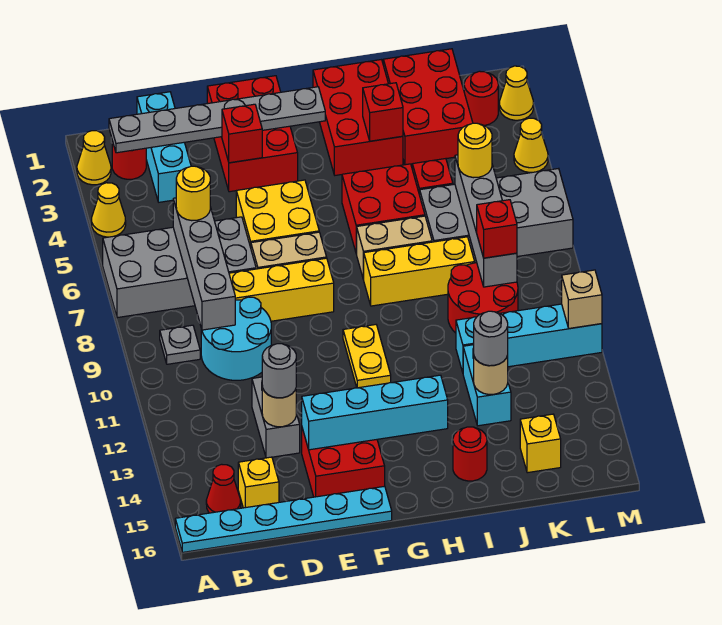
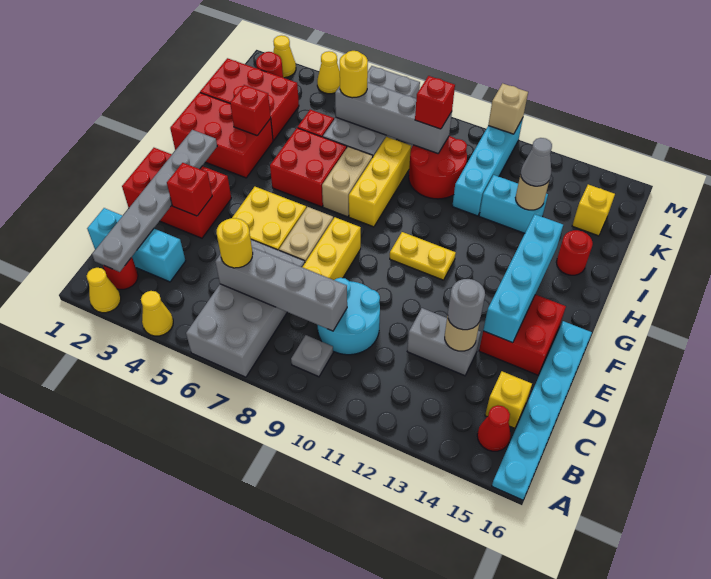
grey 1x1 round brick [474,311,508,366] -> grey 1x1 cone [521,138,552,186]

